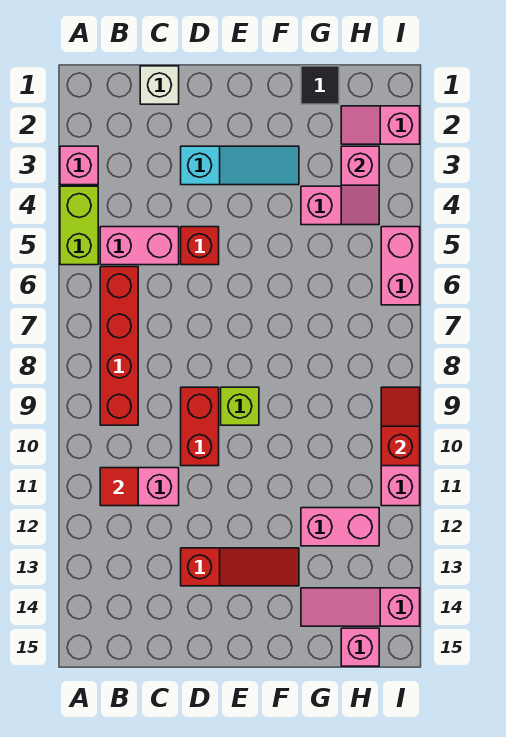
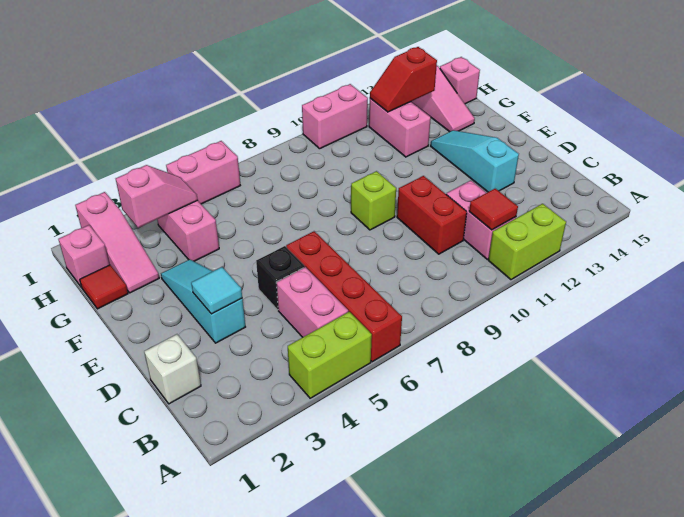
pink 1x1 brick [60,146,98,185] -> pink 1x1 brick moved to [59,225,110,287]
none -> lime 1x2 brick [488,204,566,280]
red 1x4 brick [100,267,138,425] -> red 1x4 brick turned to [286,231,402,362]
none -> cyan 1x1 tile [191,267,242,314]
red 1x1 brick [181,227,219,265] -> black 1x1 brick [256,246,305,310]
red 1x2 brick [181,387,219,466] -> red 1x2 brick turned to [397,176,467,254]
red 1x3 slope [181,548,299,586] -> cyan 1x3 slope [431,130,519,192]
black 1x1 tile [301,66,339,104] -> red 1x1 tile [80,265,128,309]
pink 1x2 slope [341,106,420,144] -> pink 1x3 slope [75,192,159,293]
red 1x2 slope [381,387,420,466] -> red 1x2 slope moved to [370,47,437,112]

